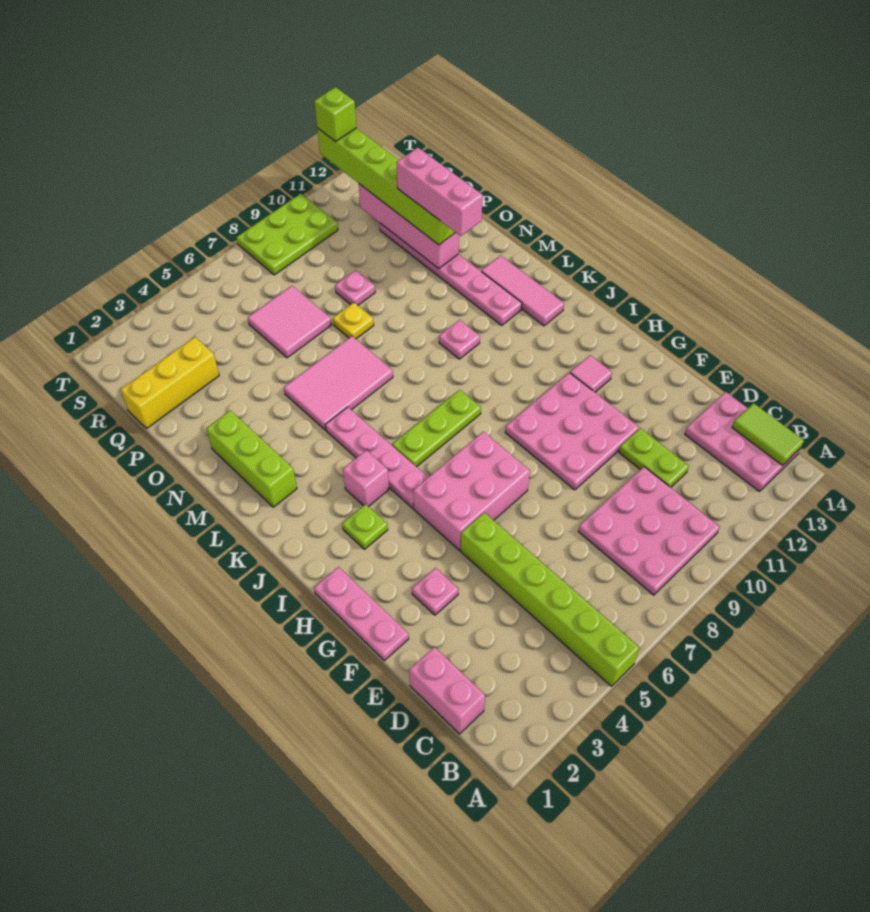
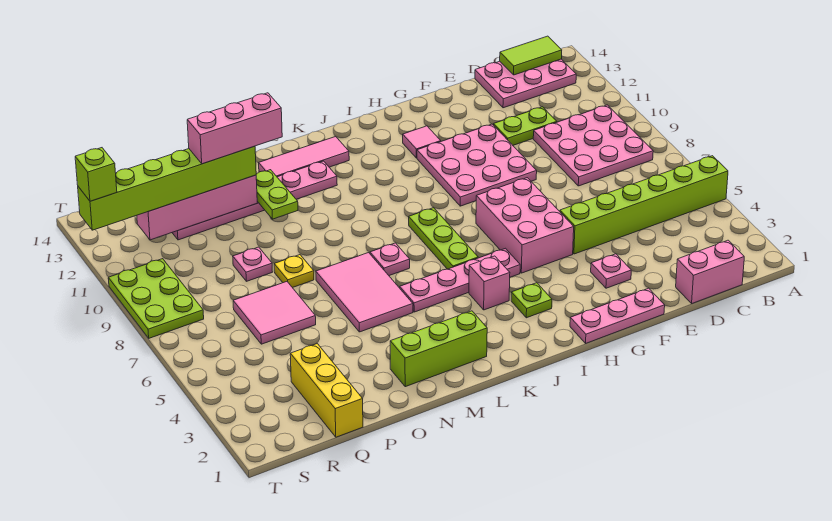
pink 1x1 plate [439,320,480,359] -> pink 1x1 plate moved to [370,243,410,276]
none -> lime 1x2 plate [256,170,298,219]

